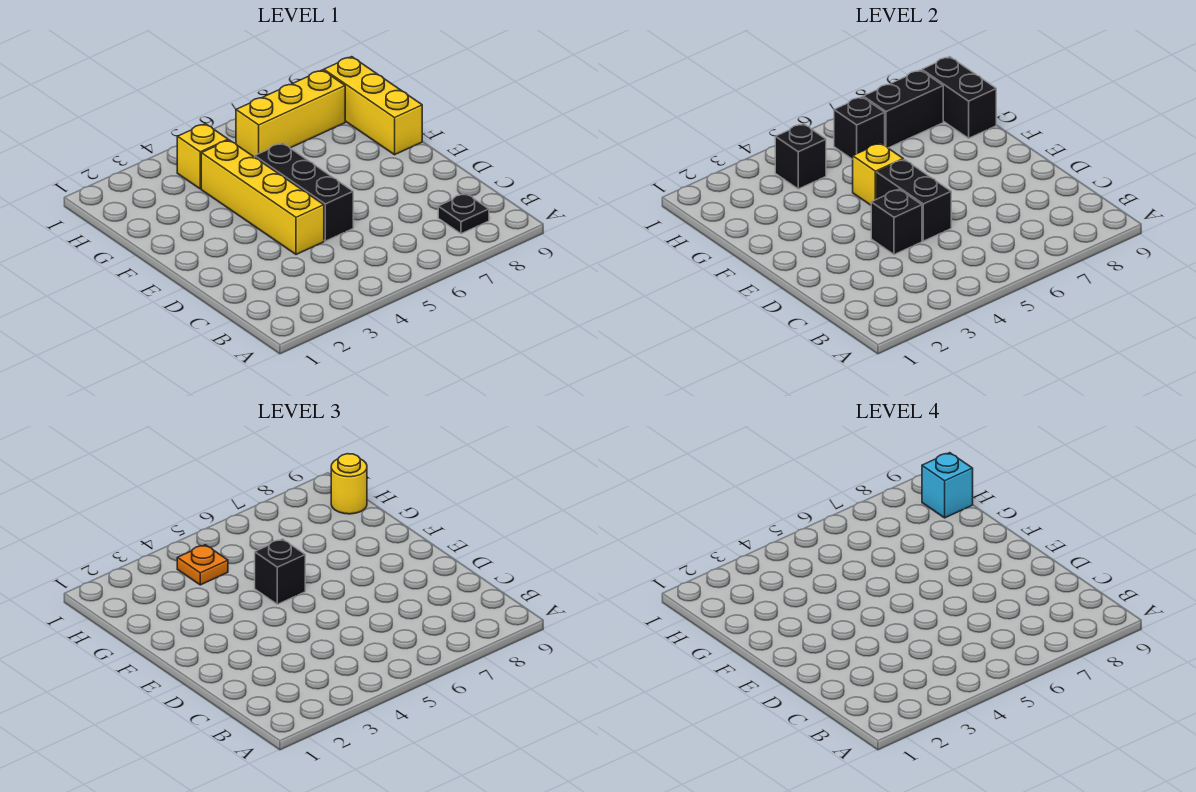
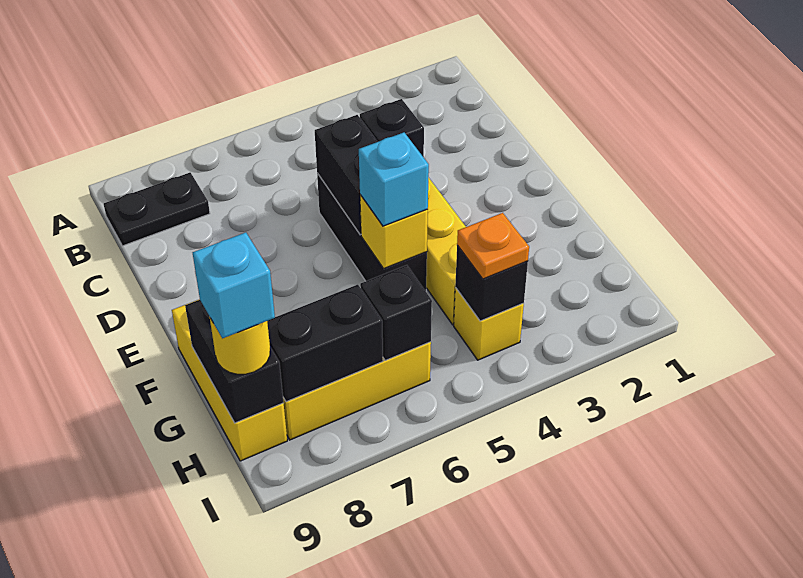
black 1x1 plate [438,194,489,234] -> black 1x2 plate [104,173,210,246]
black 1x1 brick [255,539,305,604] -> cyan 1x1 brick [359,133,429,226]

